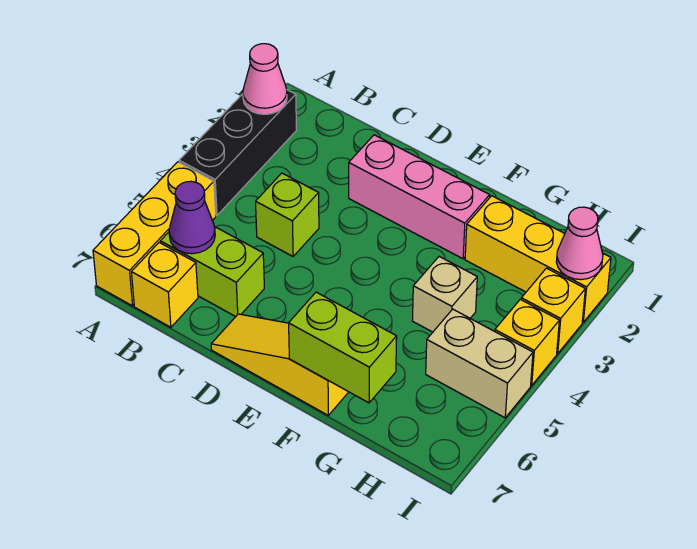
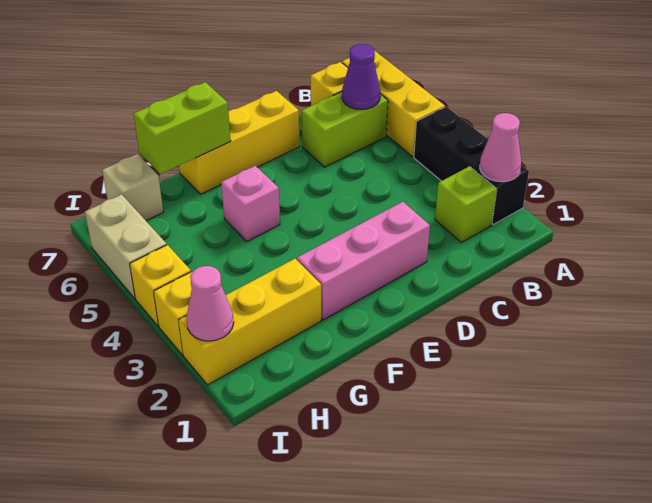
lime 1x1 brick [256,173,319,256] -> lime 1x1 brick moved to [435,166,497,242]
yellow 1x3 slope [211,314,348,415] -> yellow 1x3 brick [179,91,300,194]
none -> pink 1x1 brick [221,166,280,241]
tan 1x1 brick [412,257,477,332] -> tan 1x1 brick moved to [102,154,163,221]
tan 1x2 brick [426,309,533,418] -> tan 1x2 brick turned to [85,194,167,299]

